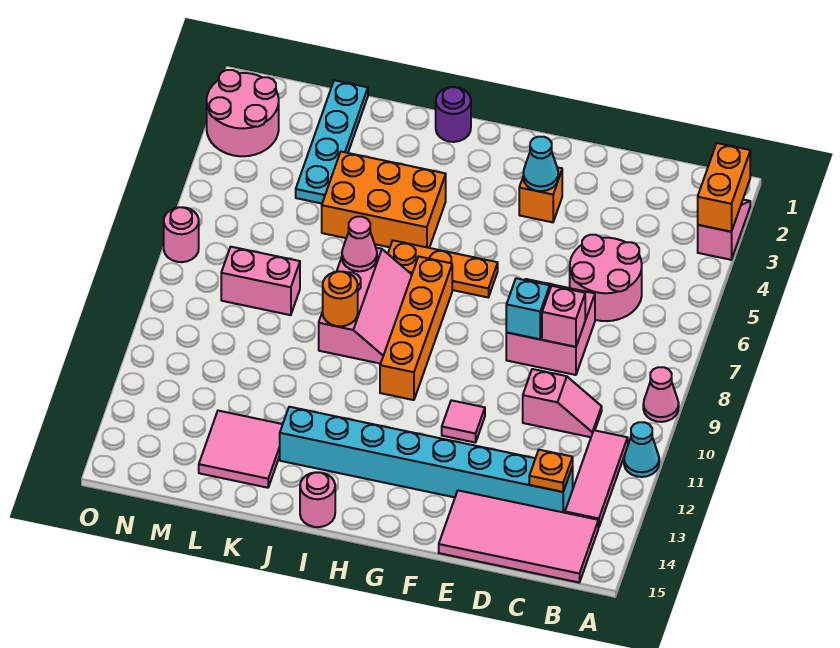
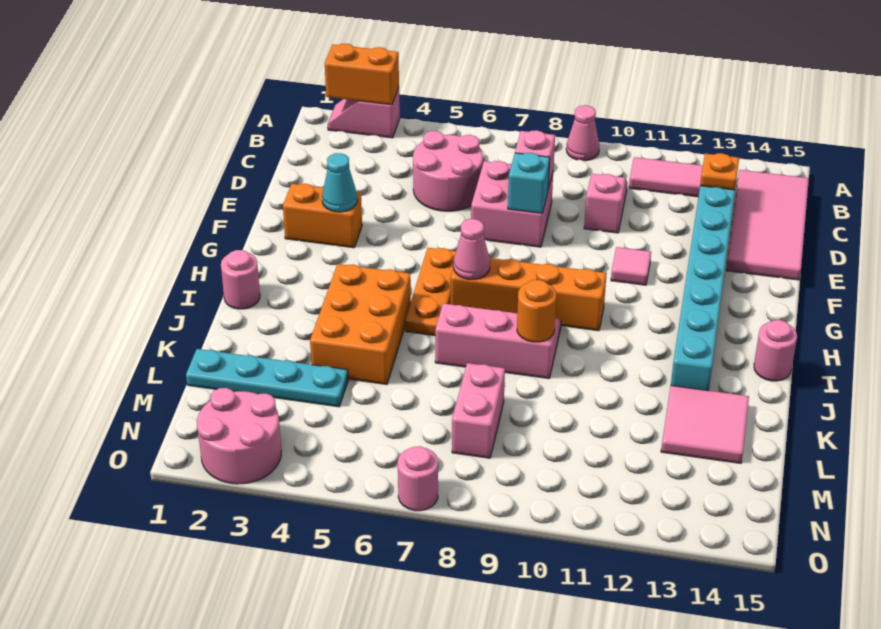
cyan 1x1 cone [624,422,659,477] -> none
orange 1x1 brick [519,167,562,222] -> orange 1x2 brick [283,184,362,248]
purple 1x1 round brick [436,87,471,142] -> pink 1x1 round brick [221,250,260,309]
pink 1x1 cone [342,217,377,271] -> pink 1x1 cone moved to [454,219,490,279]

